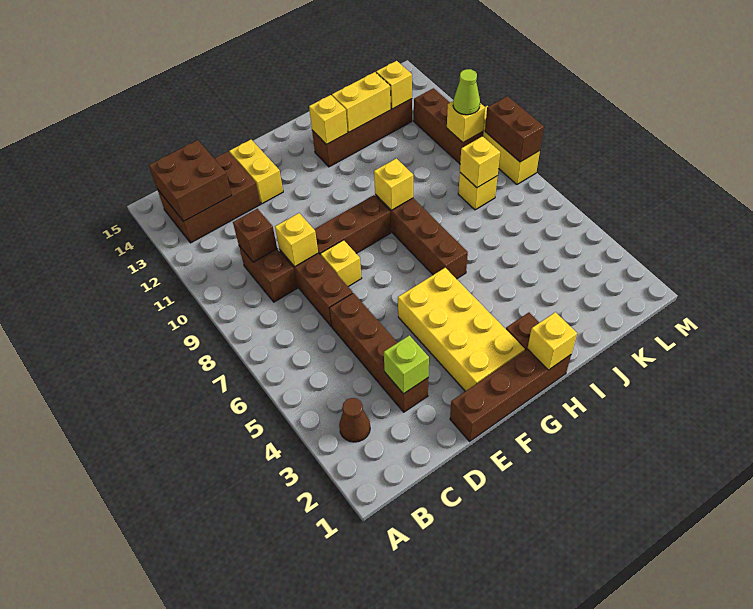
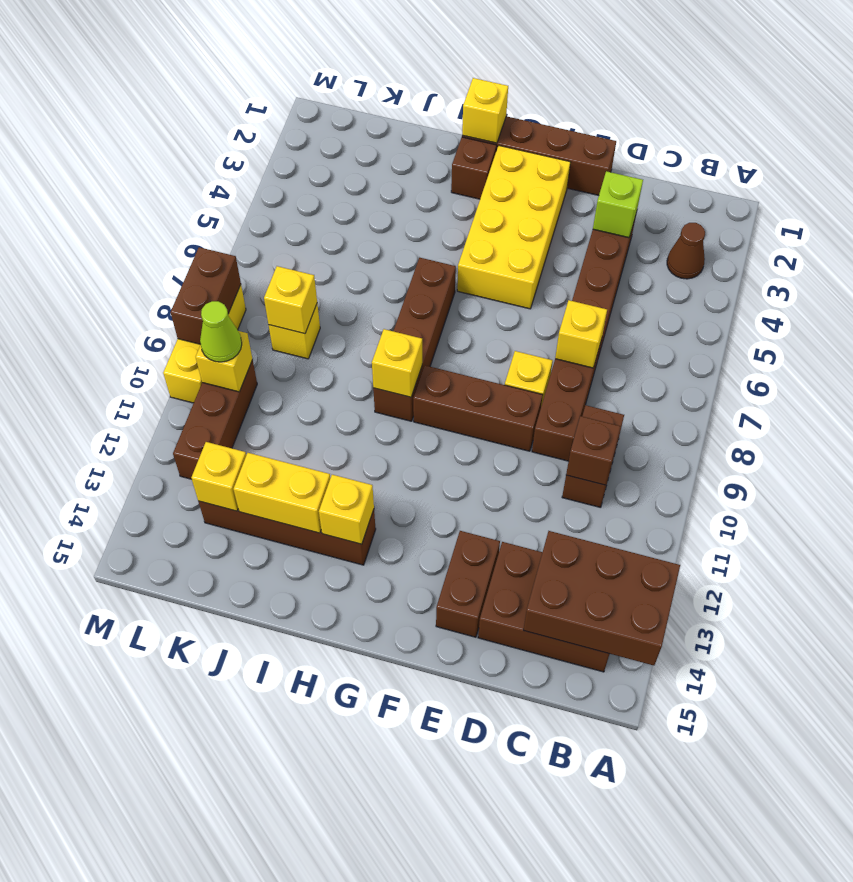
brown 2x2 brick [149,140,232,222] -> brown 2x3 brick [524,531,680,665]
yellow 1x1 brick [275,213,318,267] -> yellow 1x1 brick moved to [555,300,607,368]
yellow 1x2 brick [229,140,283,204] -> brown 1x2 brick [436,531,500,637]

